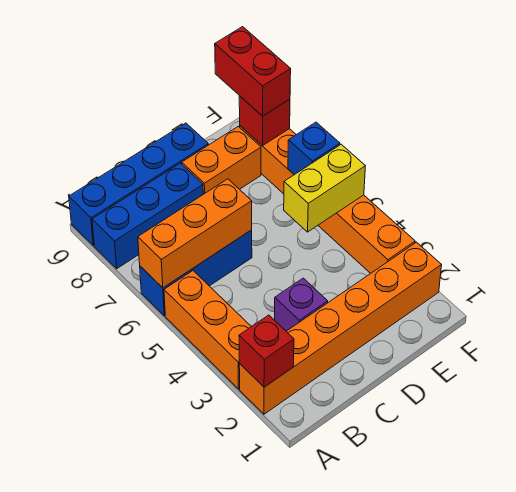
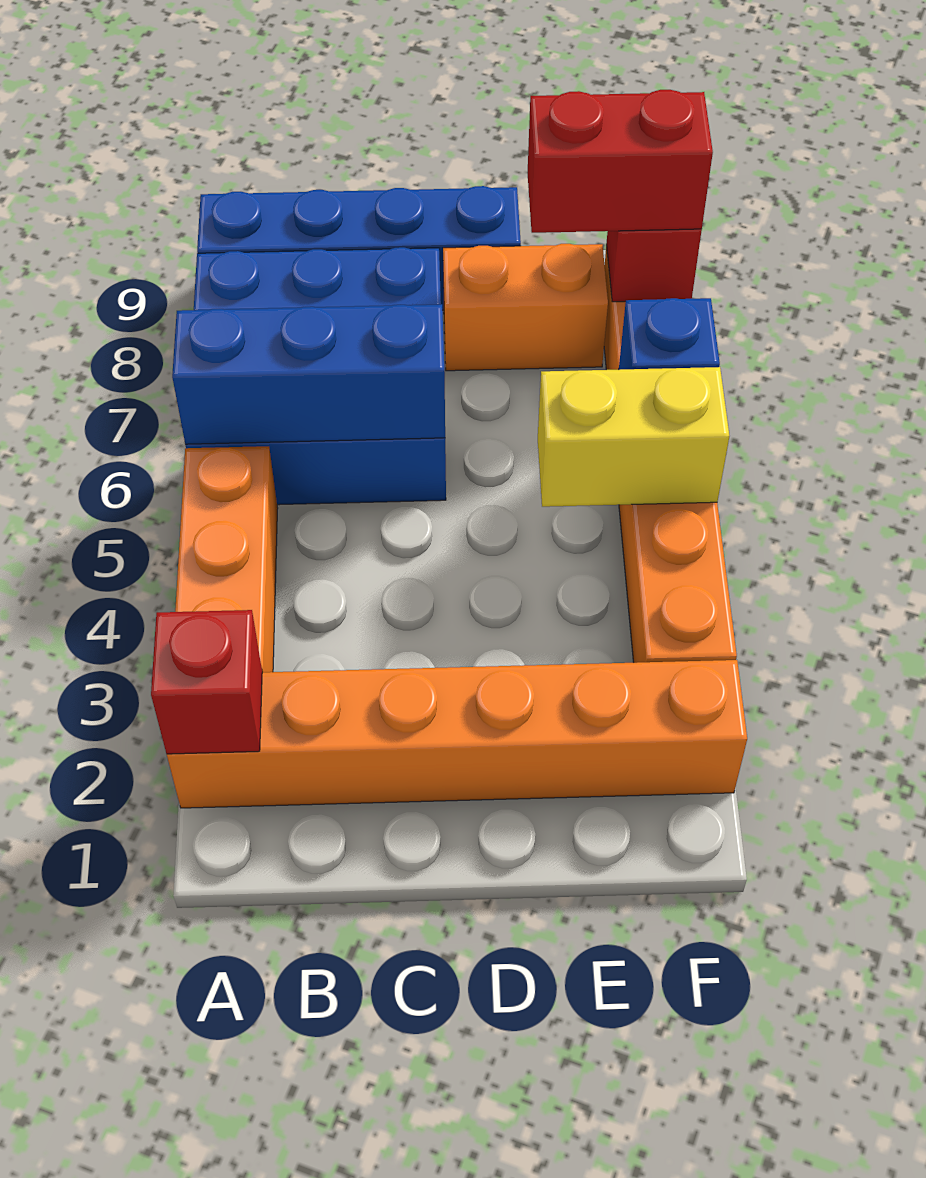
orange 1x3 brick [138,179,252,288] -> blue 1x3 brick [172,304,445,444]
purple 1x1 brick [275,278,328,331] -> none
red 1x2 brick [215,27,291,116] -> red 1x2 brick turned to [528,90,713,233]

